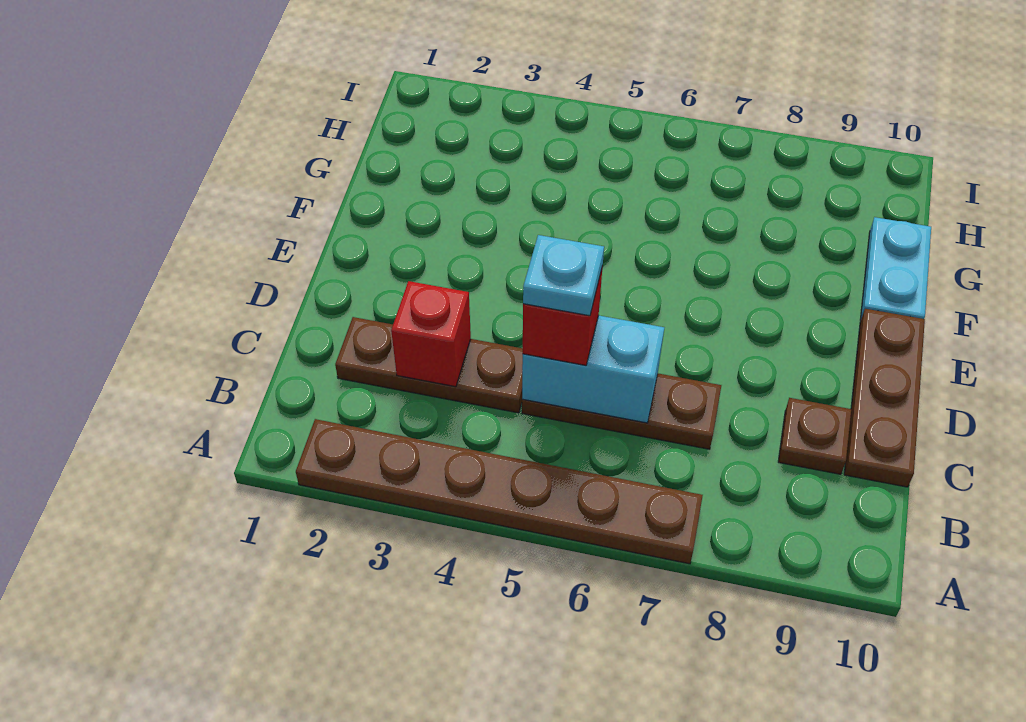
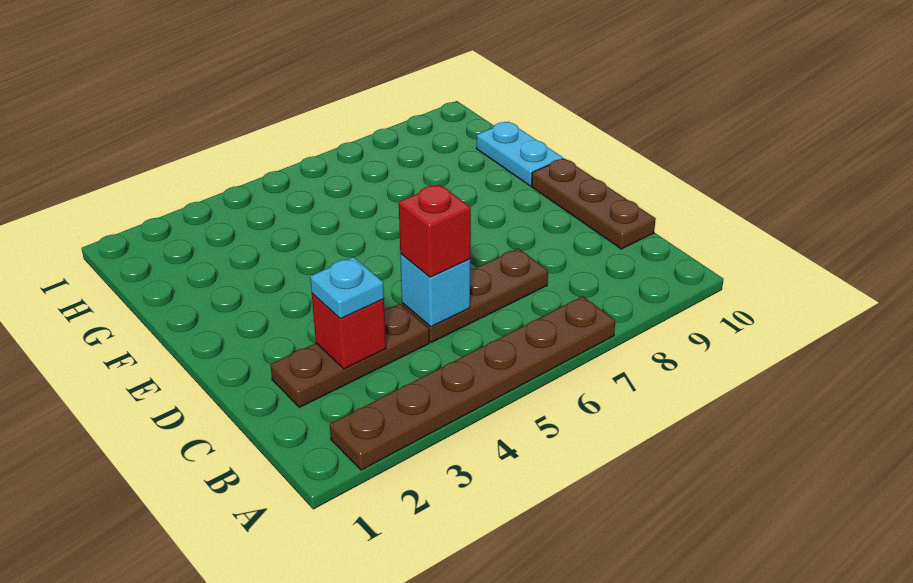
cyan 1x2 brick [522,315,664,423] -> cyan 1x1 brick [400,254,470,327]
cyan 1x1 plate [523,235,604,316] -> cyan 1x1 plate moved to [310,257,384,319]
brown 1x1 plate [778,398,851,474] -> none

